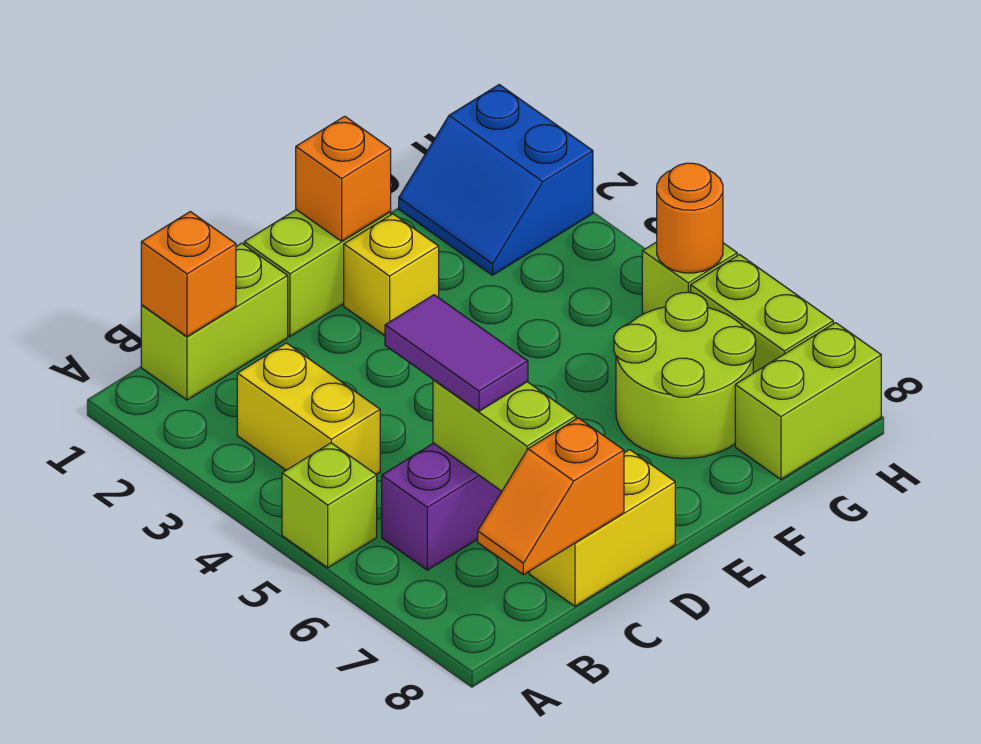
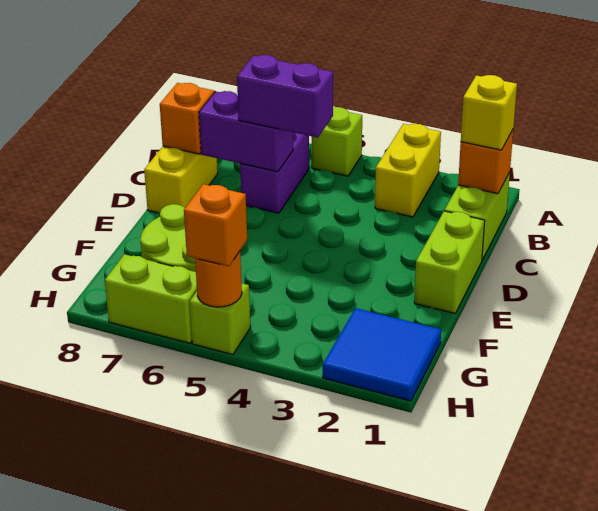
yellow 1x2 brick [237,343,380,475] -> yellow 1x2 brick turned to [375,124,441,217]
purple 1x2 tile [385,295,528,411] -> purple 1x2 brick [237,55,333,138]
lime 1x2 brick [433,380,576,491] -> purple 1x2 brick [199,91,293,172]
orange 1x1 brick [296,116,391,241] -> orange 1x1 brick moved to [184,184,247,266]
yellow 1x1 brick [344,214,439,335] -> yellow 1x1 brick moved to [461,75,517,150]
blue 2x2 slope [399,85,593,275] -> blue 2x2 tile [323,308,441,401]
lime 1x2 brick [735,323,881,479] -> none

